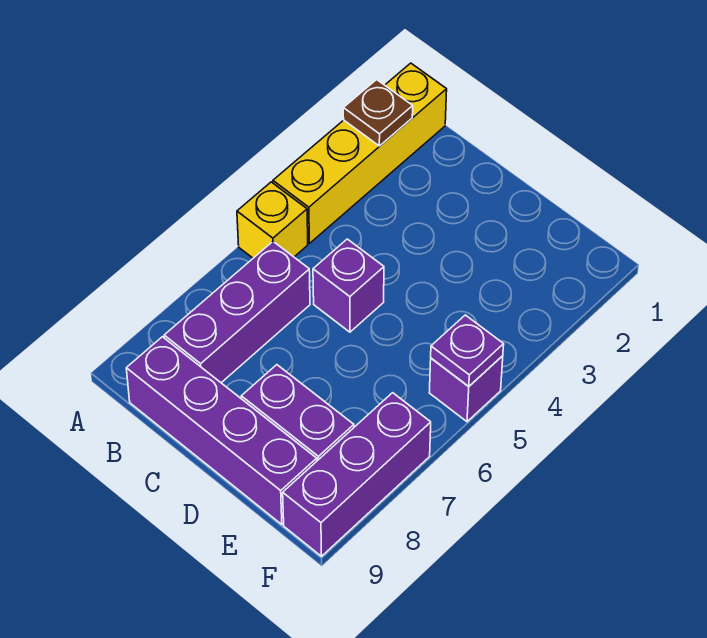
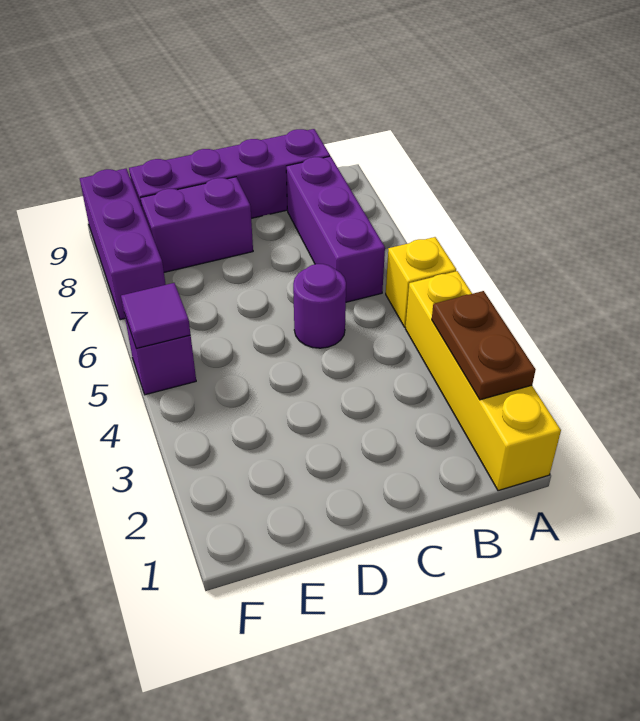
brown 1x1 plate [343,80,413,146] -> brown 1x2 plate [432,291,536,400]
purple 1x1 brick [313,239,384,332] -> purple 1x1 round brick [293,264,346,348]
purple 1x1 plate [431,315,504,386] -> purple 1x1 tile [121,283,191,348]

